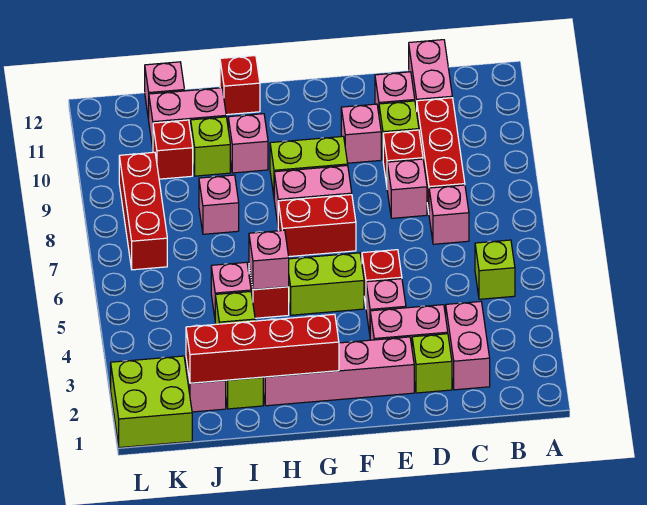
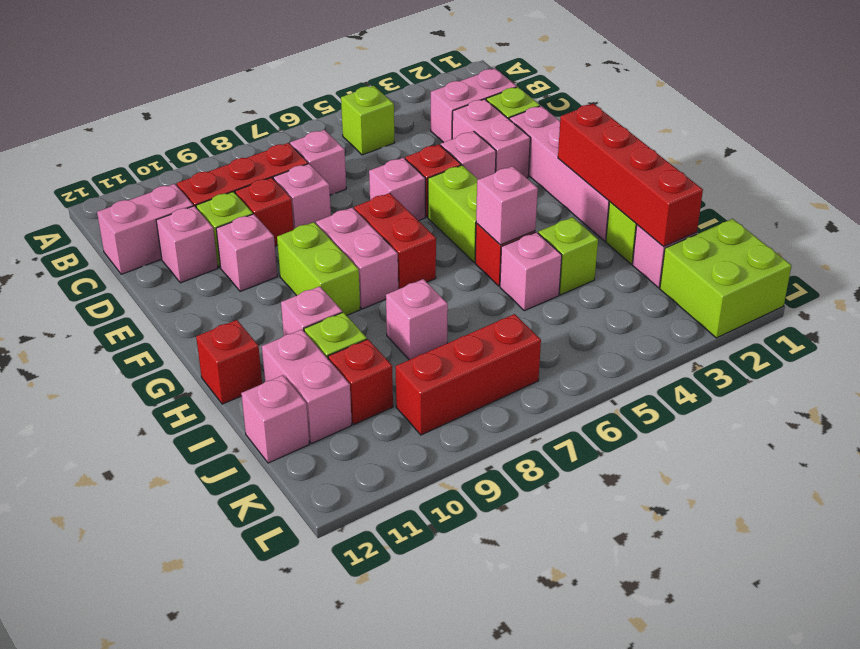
none -> pink 1x1 brick [369,158,425,221]

